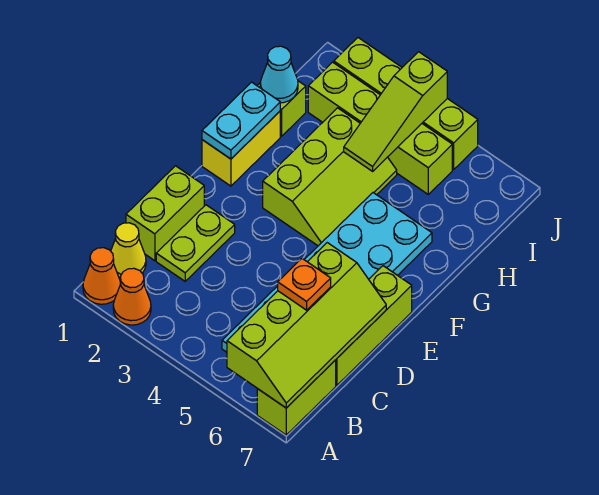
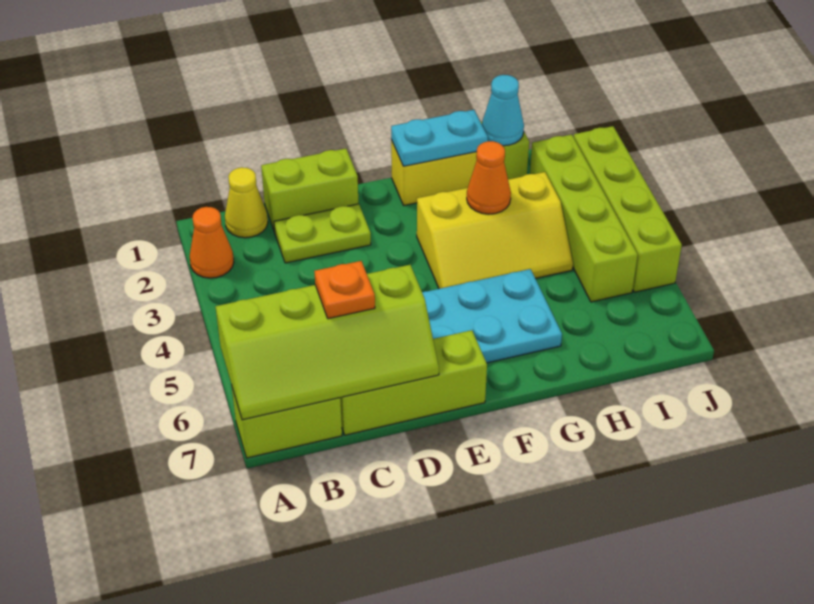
orange 1x1 cone [83,248,120,304] -> orange 1x1 cone moved to [467,141,511,214]
lime 2x3 slope [263,108,397,246] -> yellow 2x3 slope [417,172,573,289]
lime 1x3 slope [344,52,447,171] -> none

